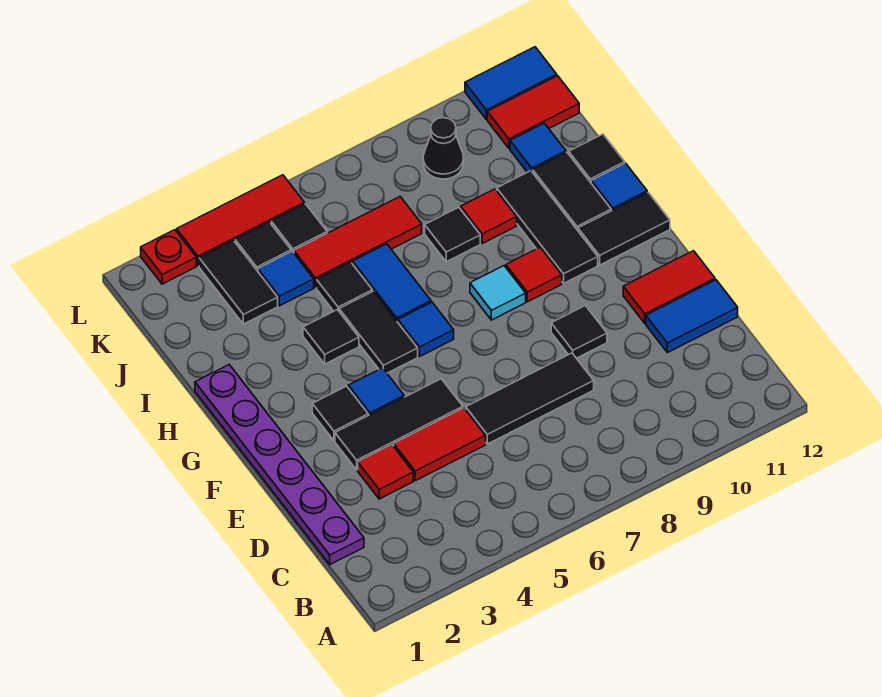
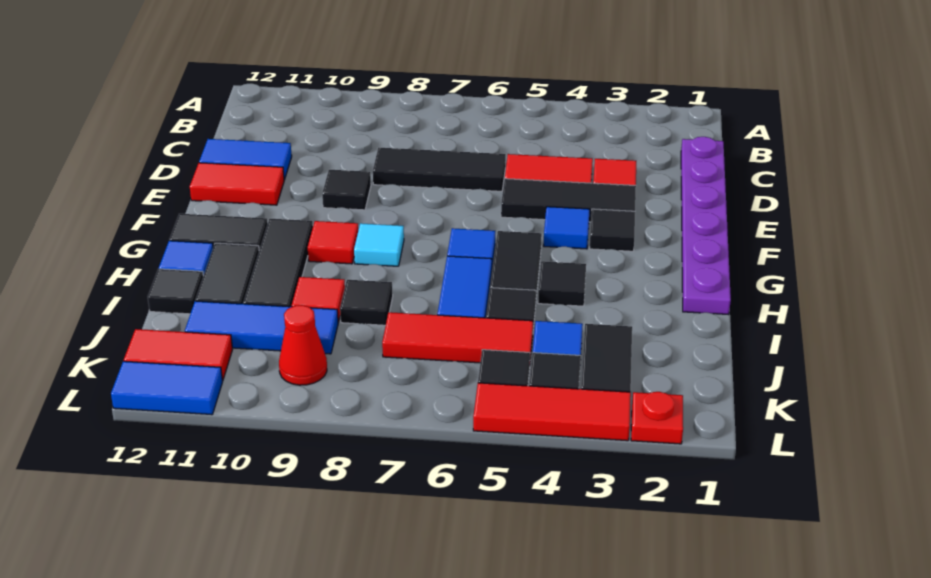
blue 1x1 tile [510,123,566,172] -> blue 1x3 tile [185,301,338,354]
black 1x1 cone [423,118,464,179] -> red 1x1 cone [279,305,327,385]

